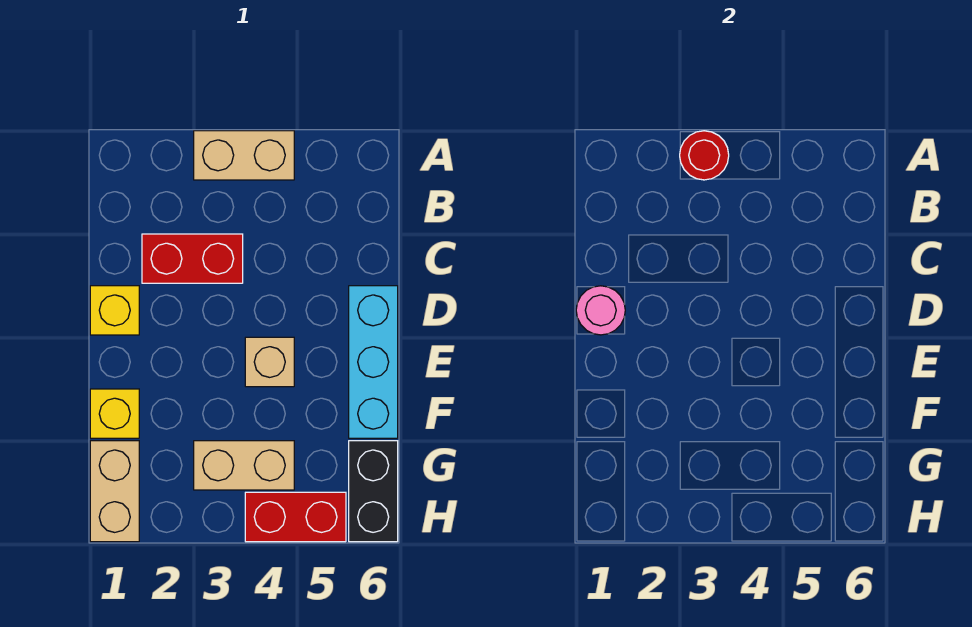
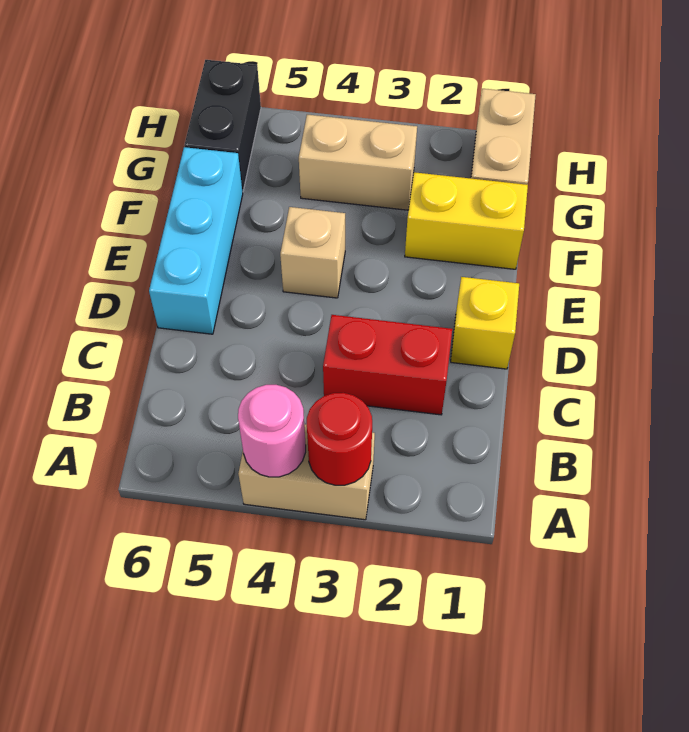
pink 1x1 round brick [576,286,625,335] -> pink 1x1 round brick moved to [238,385,306,477]
yellow 1x1 brick [90,389,139,438] -> yellow 1x2 brick [405,172,528,269]
red 1x2 brick [245,492,346,542] -> none

